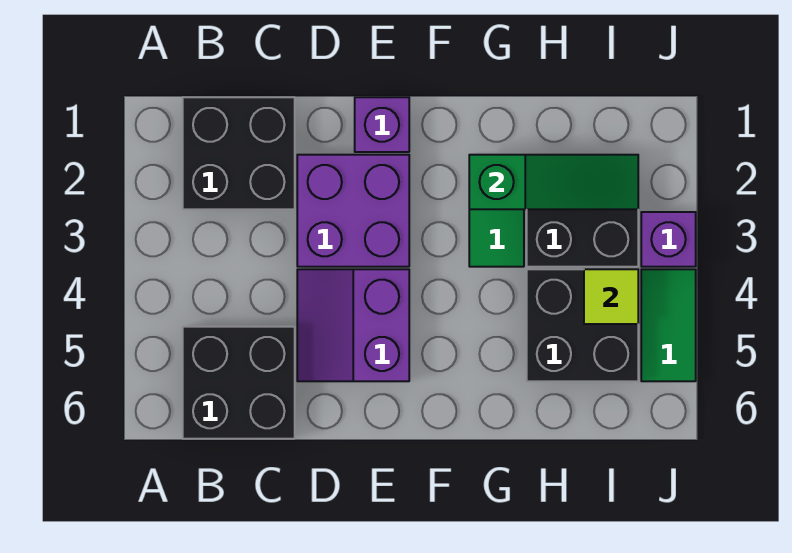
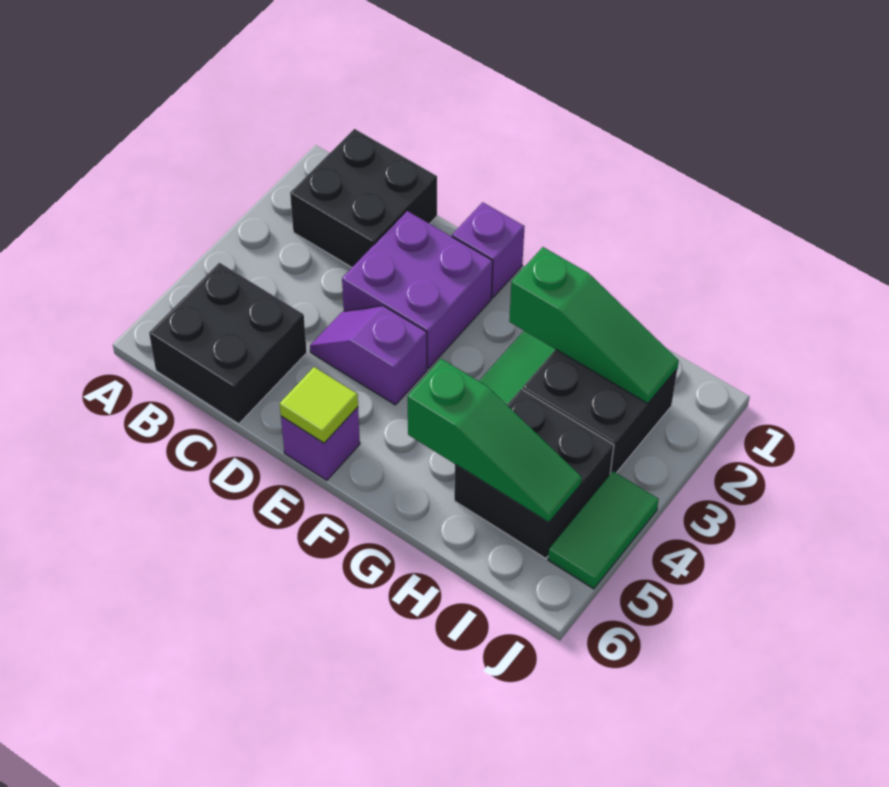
purple 2x2 slope [297,269,409,381] -> purple 1x2 slope [310,306,427,405]
none -> green 1x3 slope [408,359,582,523]
lime 1x1 tile [584,269,638,324] -> lime 1x1 tile moved to [280,367,358,443]
purple 1x1 brick [641,212,696,267] -> purple 1x1 brick moved to [281,407,360,480]

